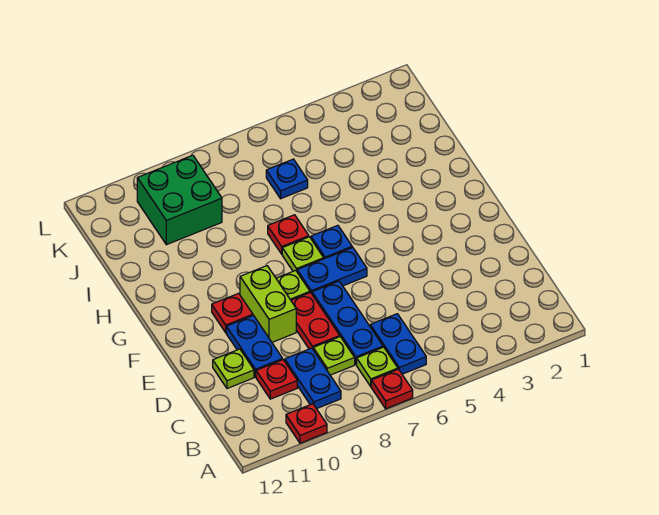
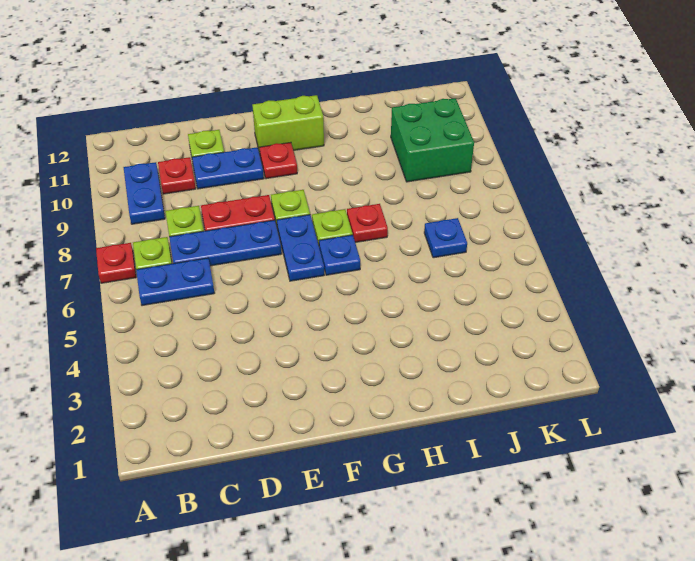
red 1x1 plate [286,404,327,443] -> none
blue 1x2 plate [285,348,341,409] -> blue 1x2 plate turned to [123,162,165,224]
lime 1x2 brick [240,266,296,342] -> lime 1x2 brick moved to [252,95,324,154]

